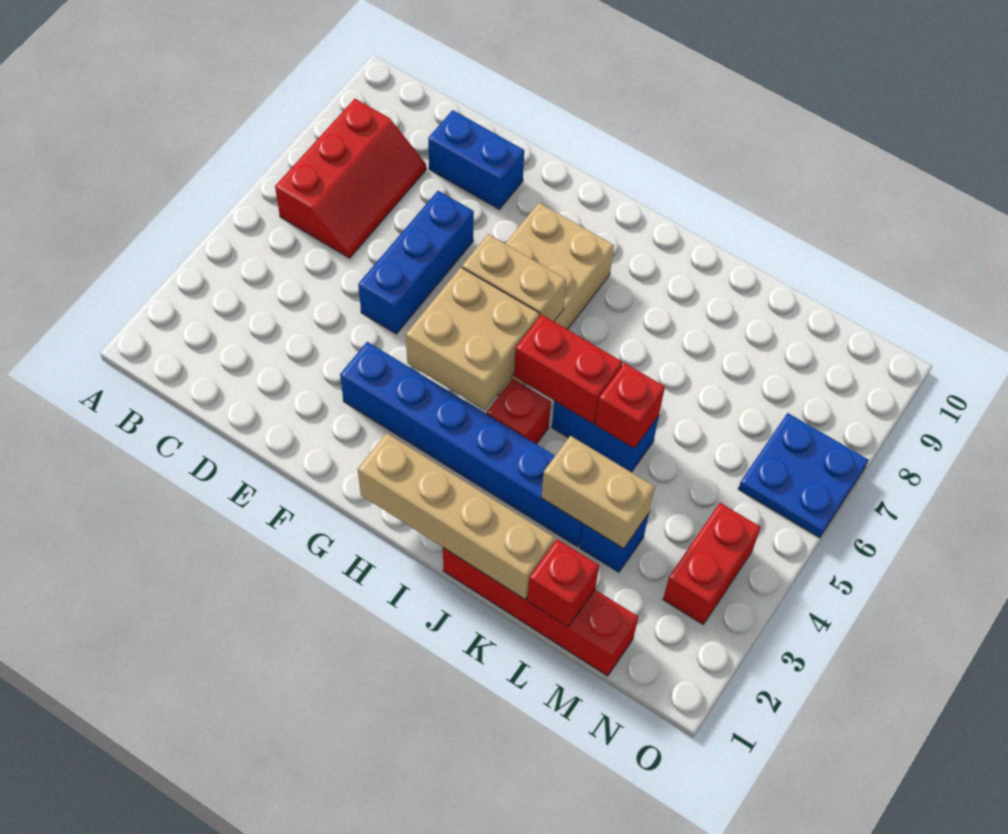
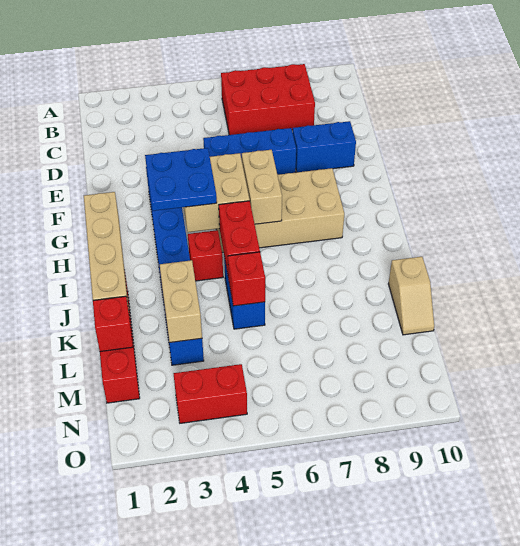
red 2x3 slope [275,99,426,258] -> red 2x3 brick [221,64,315,135]
blue 1x2 brick [428,110,524,209] -> blue 1x2 brick turned to [293,121,356,172]
none -> tan 1x2 slope [388,257,434,335]
blue 2x2 plate [738,413,868,538] -> blue 2x2 plate moved to [145,148,217,211]

